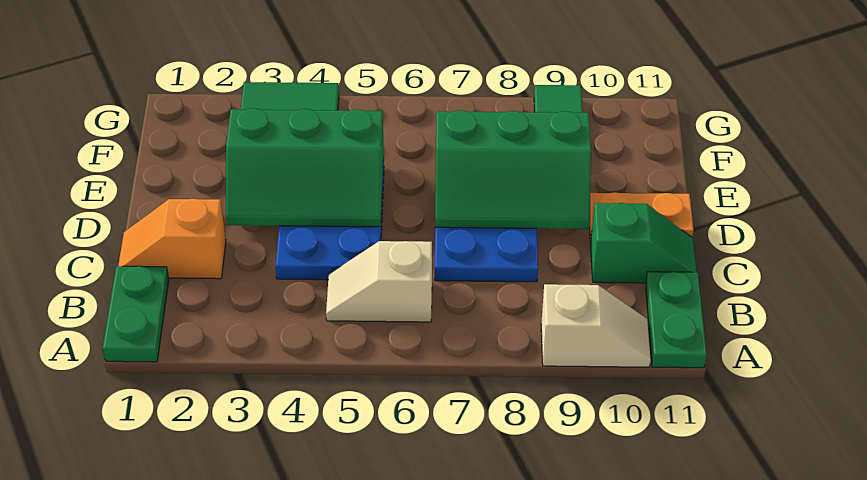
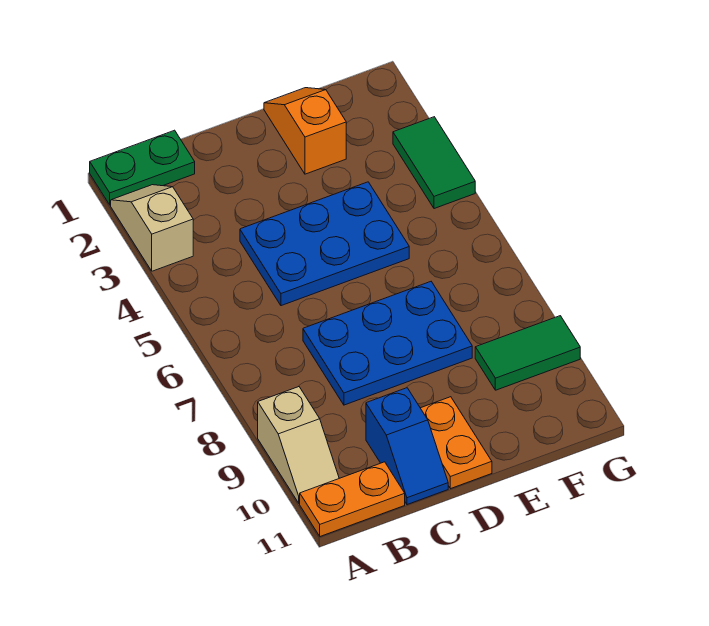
green 1x2 plate [646,272,707,368] -> orange 1x2 plate [300,462,405,536]
tan 1x2 slope [326,241,432,322] -> tan 1x2 slope moved to [111,185,193,271]
orange 1x2 slope [118,199,226,279] -> orange 1x2 slope moved to [264,88,346,174]
green 1x2 slope [590,203,696,283] -> blue 1x2 slope [366,388,448,505]
green 2x3 slope [226,108,384,227] -> none
green 2x3 slope [435,110,591,229] -> none

